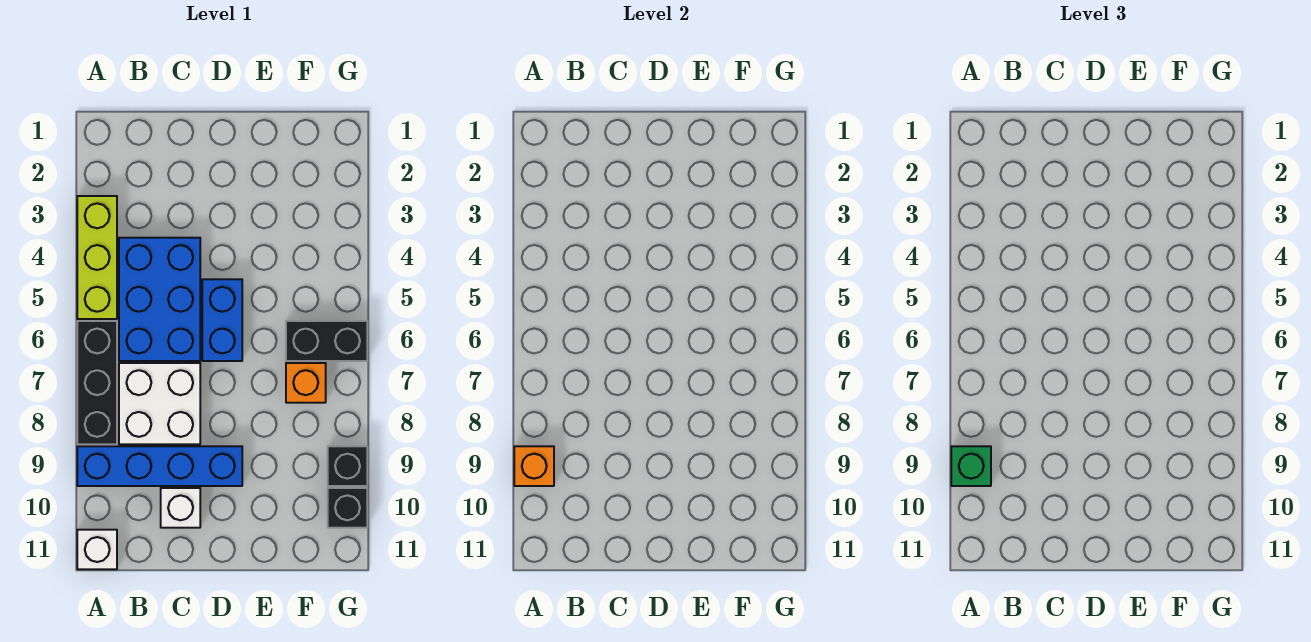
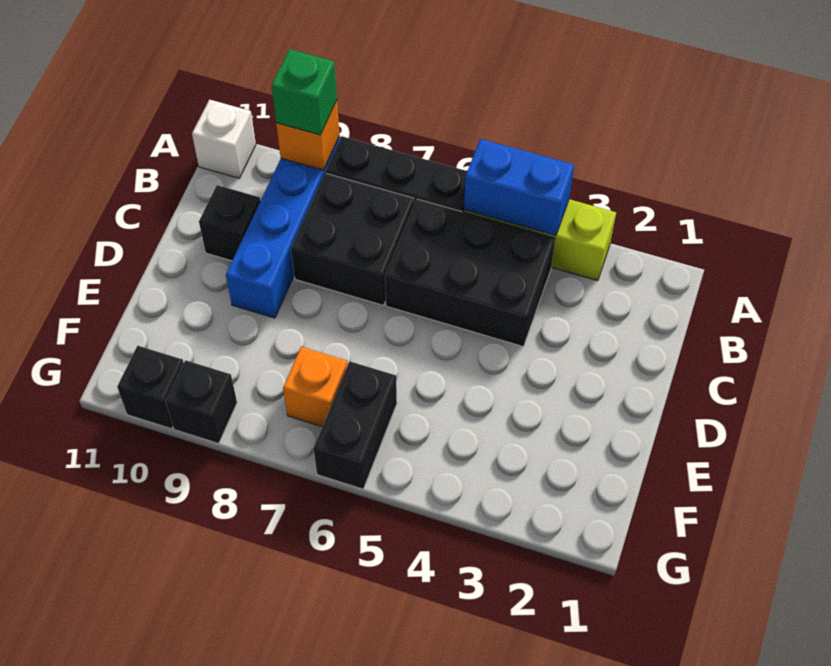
blue 2x3 brick [119,238,200,361] -> black 2x3 brick [385,199,555,347]
white 2x2 brick [119,363,200,444] -> black 2x2 brick [291,173,414,305]
white 1x1 brick [161,488,200,528] -> black 1x1 brick [199,185,260,261]
blue 1x2 brick [202,279,242,361] -> blue 1x2 brick moved to [464,139,574,236]

